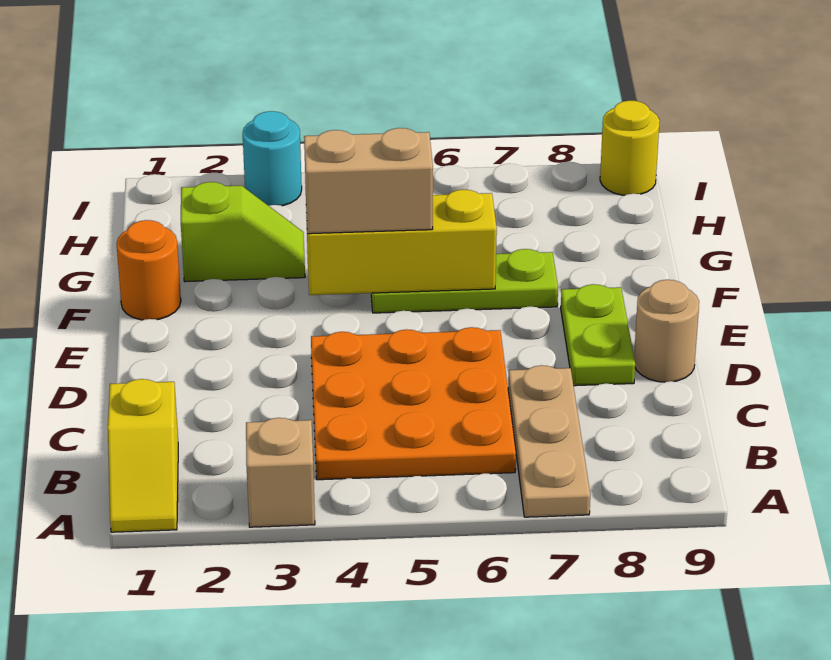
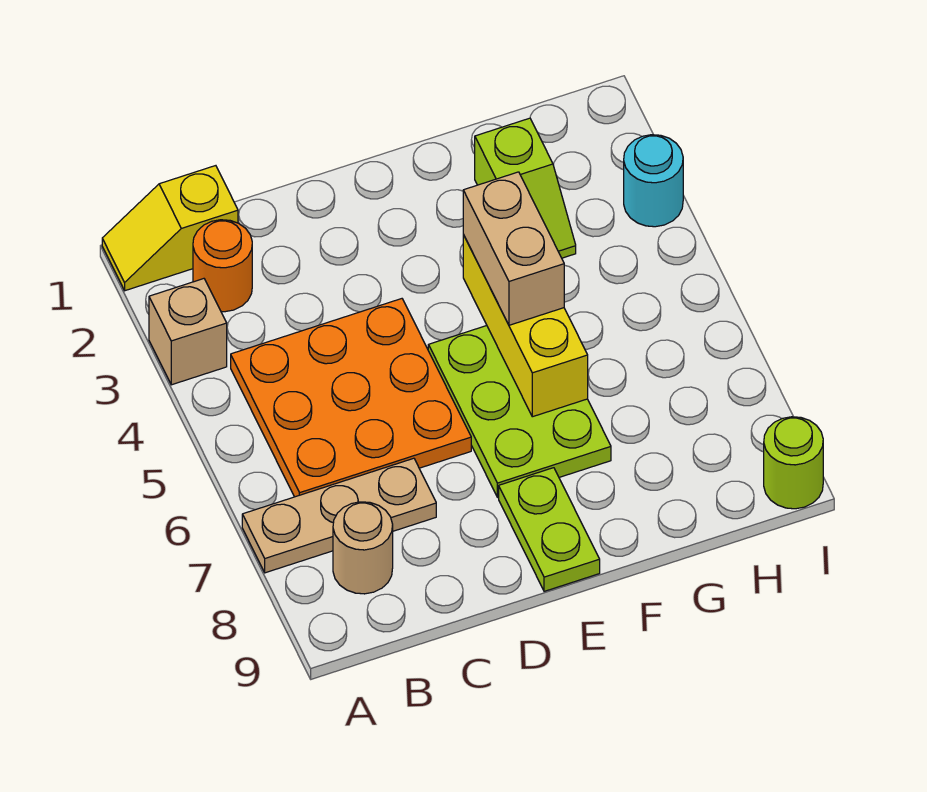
lime 1x2 plate [561,284,635,386] -> lime 1x2 plate turned to [499,468,600,591]
tan 1x1 round brick [634,280,699,382] -> tan 1x1 round brick moved to [333,502,393,594]
orange 1x1 round brick [116,220,181,320] -> orange 1x1 round brick moved to [193,220,252,312]
lime 1x3 plate [371,249,558,313] -> lime 2x3 plate [428,326,611,497]
yellow 1x1 round brick [600,101,660,195] -> lime 1x1 round brick [764,417,823,509]

